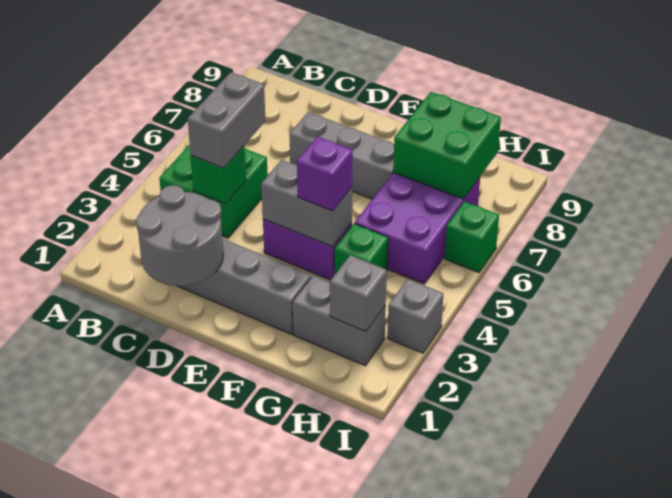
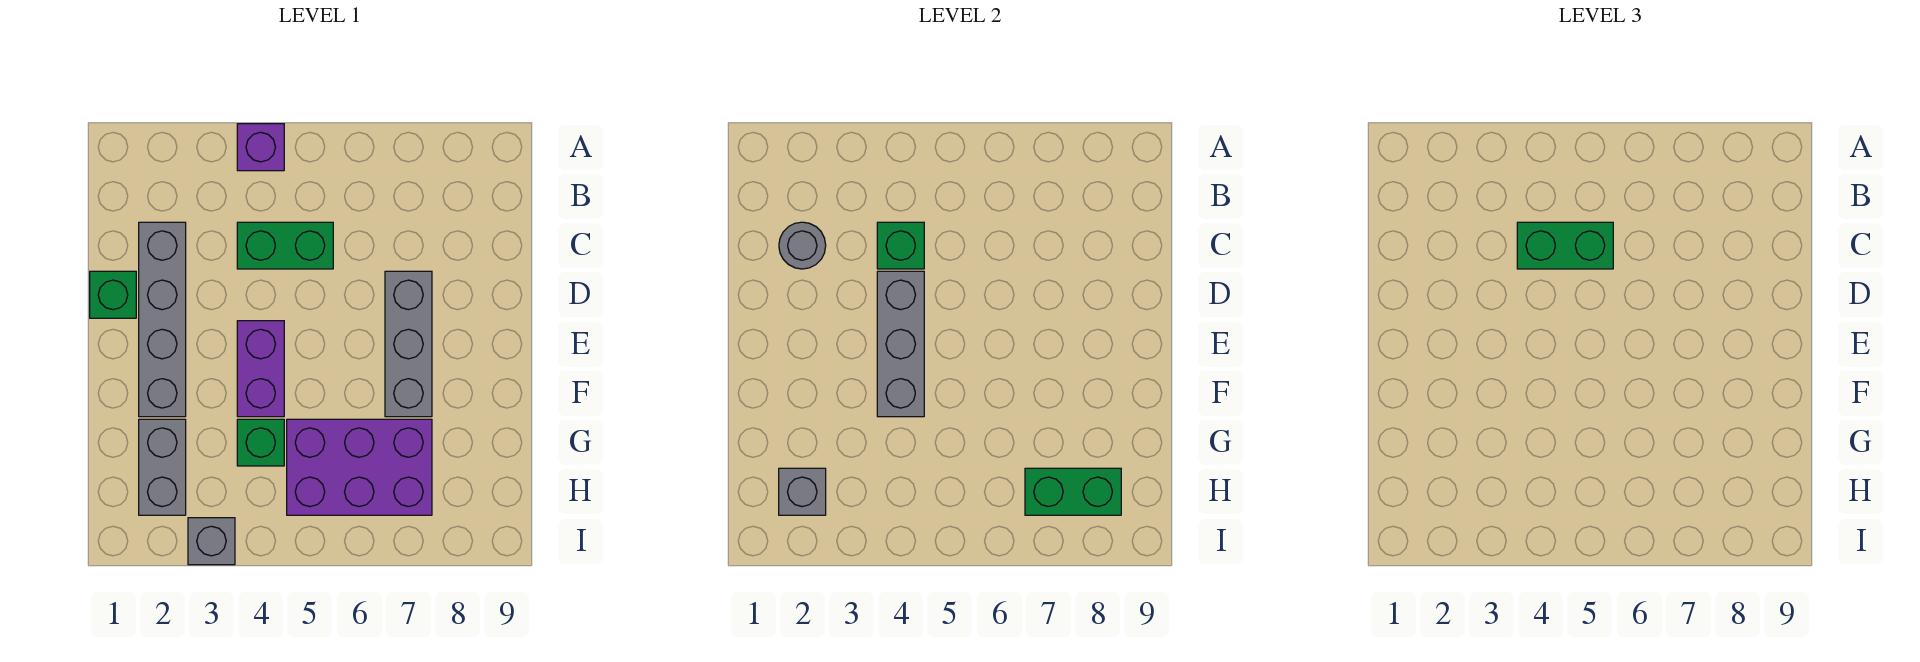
green 2x2 brick [159,145,268,238] -> green 1x2 brick [237,222,333,269]
grey 2x2 round brick [136,185,223,286] -> grey 1x1 round brick [779,222,826,269]
grey 1x2 brick [188,72,265,168] -> green 1x2 brick [1517,222,1613,269]
grey 1x2 brick [261,160,352,247] -> grey 1x3 brick [877,271,924,417]
purple 1x1 brick [297,137,353,211] -> purple 1x1 brick moved to [237,124,284,171]
green 2x2 brick [393,92,501,199] -> green 1x2 brick [1025,468,1121,515]
green 1x1 brick [445,201,499,273] -> green 1x1 brick moved to [90,271,136,318]

